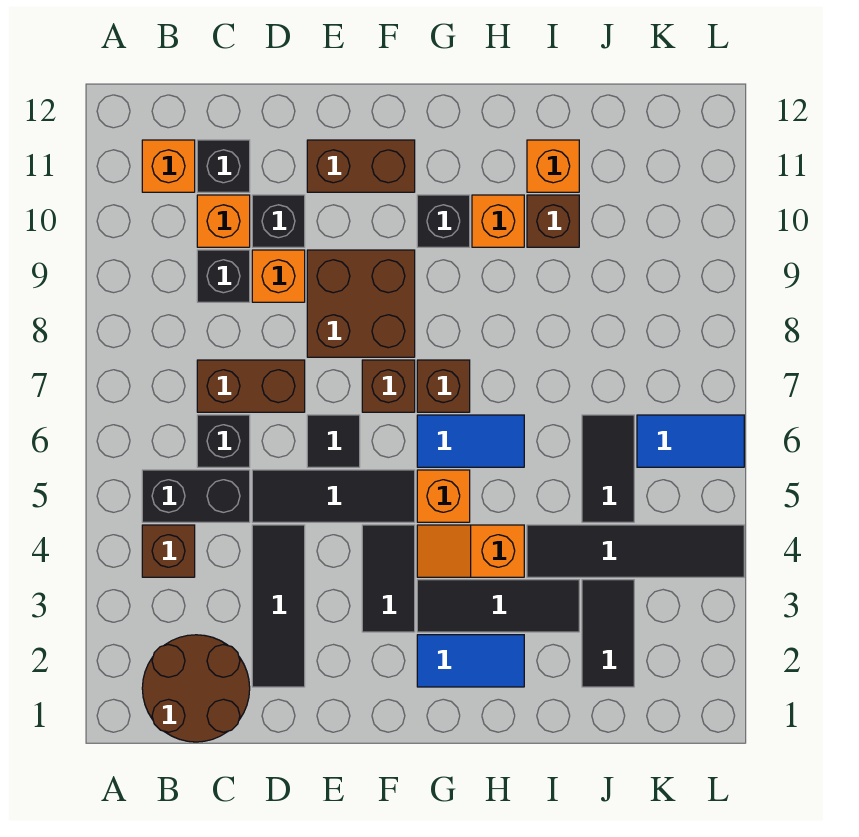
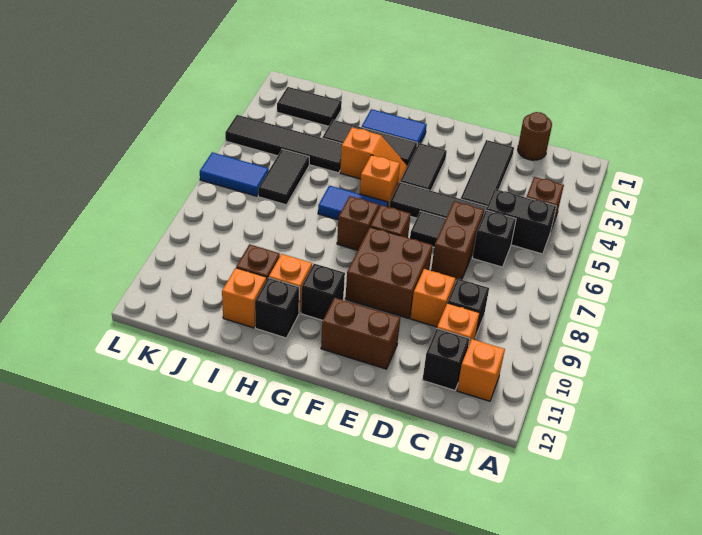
brown 2x2 round brick [142,635,250,742] -> brown 1x1 round brick [518,112,552,160]
brown 1x2 brick [197,360,305,412] -> brown 1x2 brick turned to [431,201,484,280]
black 1x1 brick [252,195,305,247] -> black 1x1 brick moved to [255,278,299,338]
black 1x2 tile [582,580,634,687] -> black 1x2 tile turned to [277,87,342,126]

